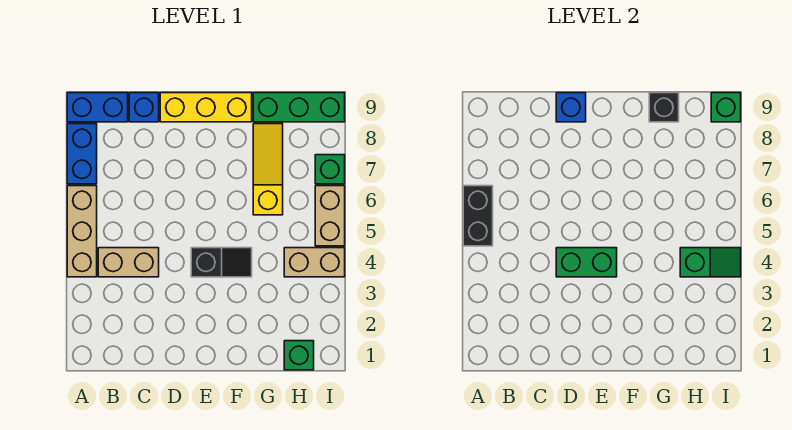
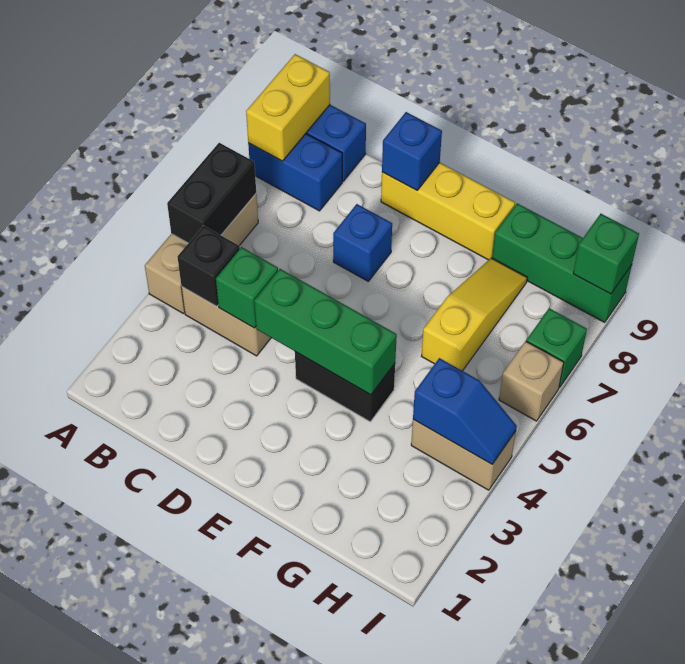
blue 1x2 brick [67,124,97,184] -> blue 1x2 brick turned to [248,134,342,211]
none -> yellow 1x2 brick [246,54,330,161]
blue 1x1 brick [129,93,159,122] -> blue 1x1 brick moved to [333,204,392,281]
green 1x2 brick [556,248,617,277] -> green 1x3 brick [254,269,397,395]
black 1x2 slope [191,248,252,277] -> black 1x2 brick [295,352,395,421]
black 1x1 brick [649,93,679,122] -> black 1x1 brick moved to [178,226,240,306]
green 1x1 brick [284,341,314,370] -> green 1x1 brick moved to [216,247,278,328]
green 1x2 slope [680,248,741,277] -> blue 1x2 slope [413,358,517,464]
tan 1x2 brick [315,186,345,246] -> tan 1x1 brick [499,341,564,421]

